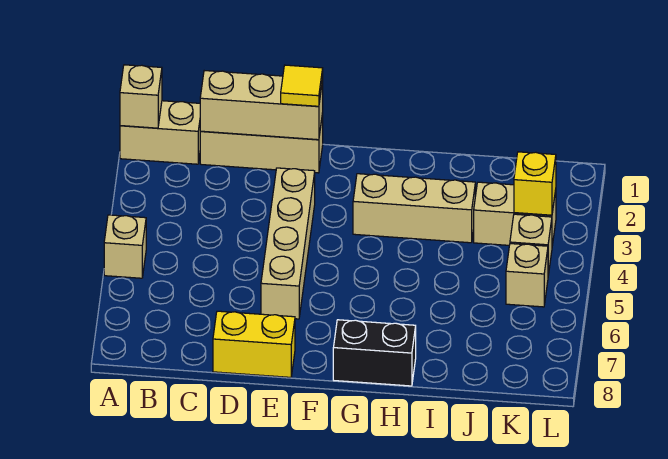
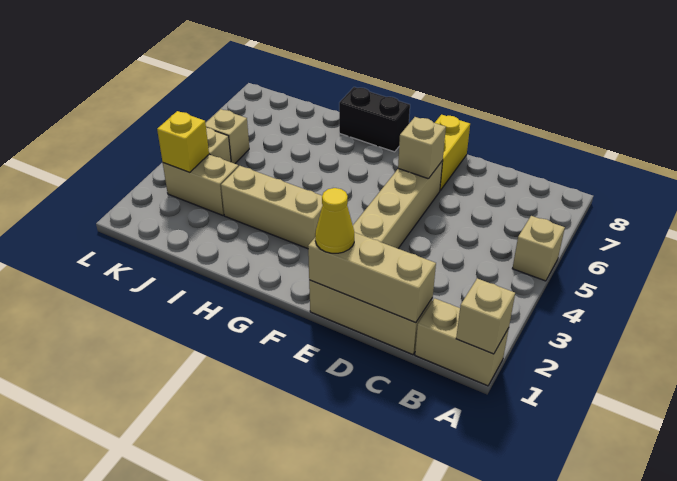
yellow 1x2 brick [213,311,295,377] -> yellow 1x2 brick turned to [435,115,470,191]
yellow 1x1 tile [281,65,323,106] -> yellow 1x1 cone [315,188,355,253]
none -> tan 1x1 brick [398,117,446,179]

